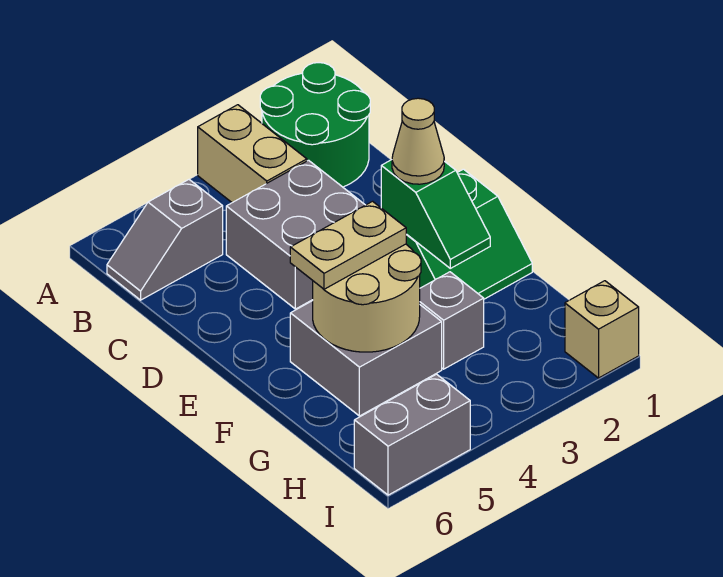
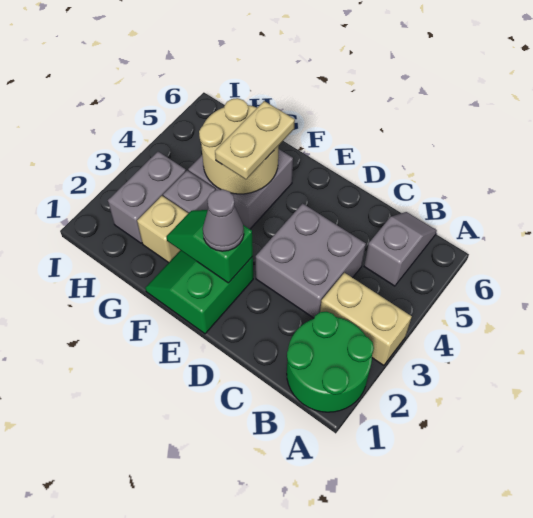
tan 1x1 cone [392,98,444,184] -> grey 1x1 cone [203,189,244,251]
tan 1x1 brick [565,281,639,378] -> tan 1x1 brick moved to [137,196,188,263]
grey 1x2 brick [354,374,470,495] -> grey 1x2 brick moved to [108,152,186,243]

